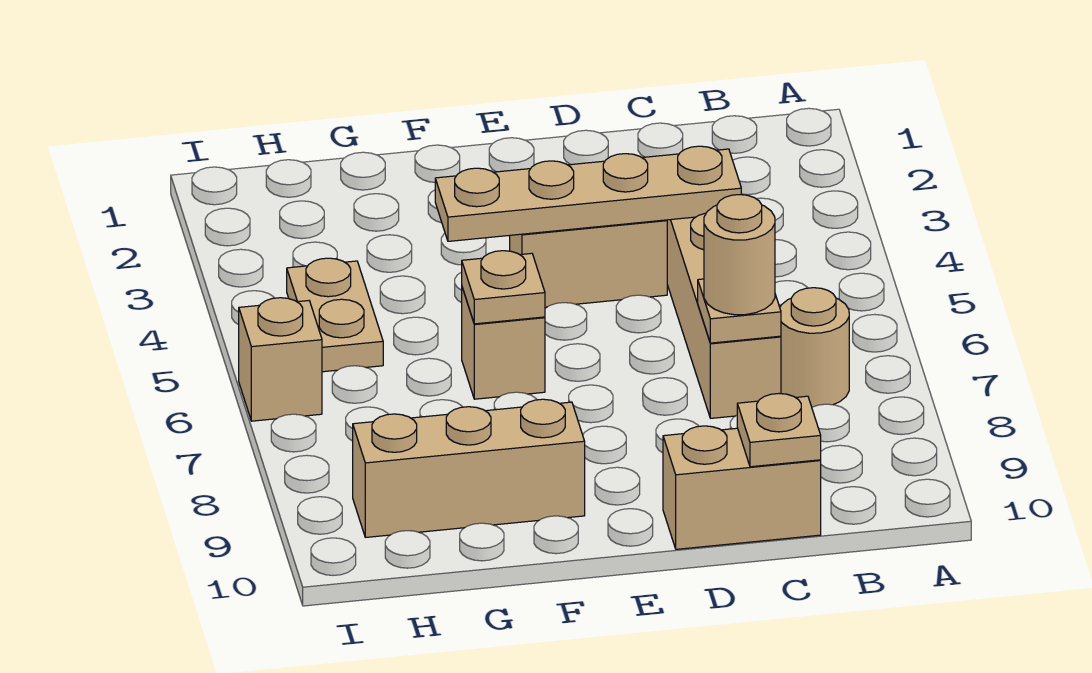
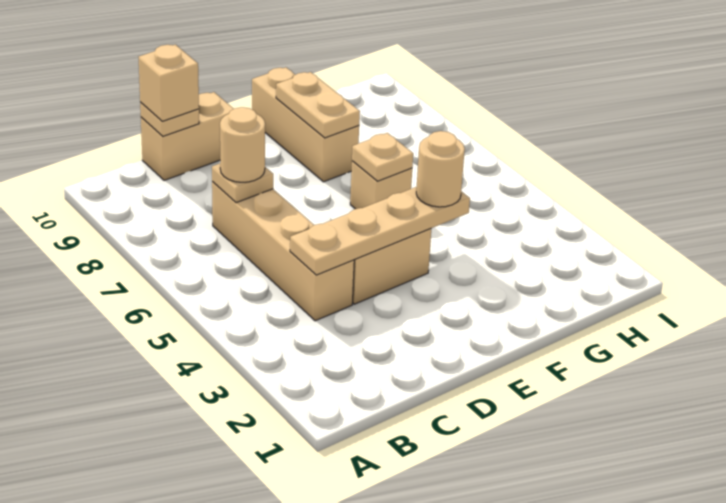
tan 1x1 round brick [780,288,849,407] -> tan 1x1 round brick moved to [416,131,465,207]
tan 1x3 brick [353,399,585,537] -> tan 1x3 brick turned to [252,67,359,182]
tan 1x2 plate [287,258,383,372] -> tan 1x2 plate moved to [276,72,360,138]
tan 1x1 brick [239,298,322,421] -> tan 1x1 brick moved to [139,45,199,121]

